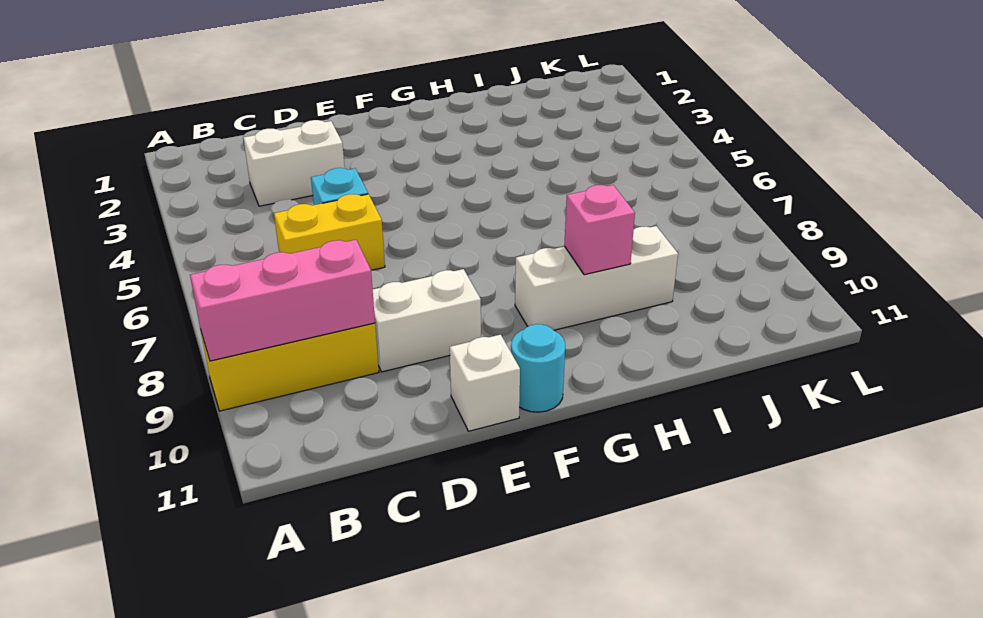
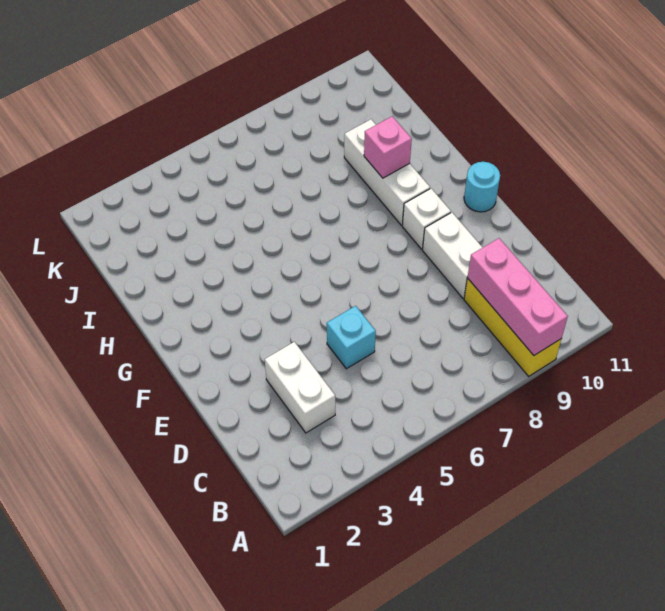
yellow 1x2 brick [274,194,385,270] -> none
white 1x1 brick [450,335,520,431] -> white 1x1 brick moved to [402,189,451,249]

